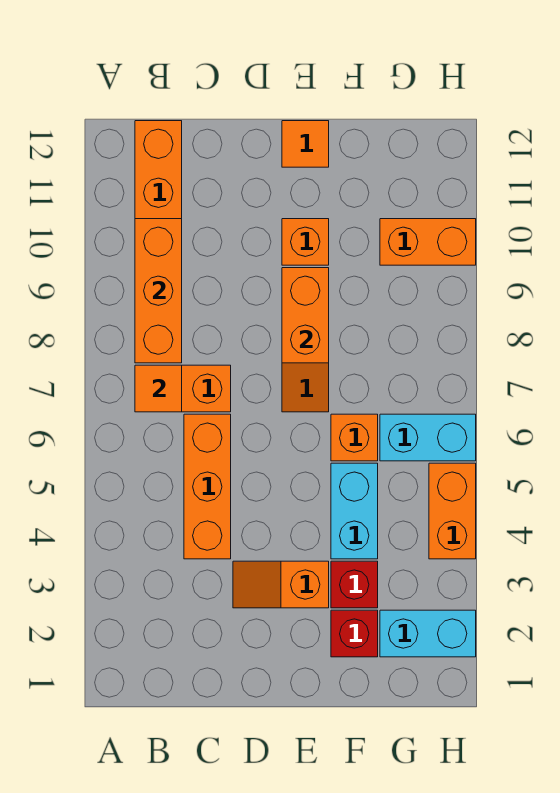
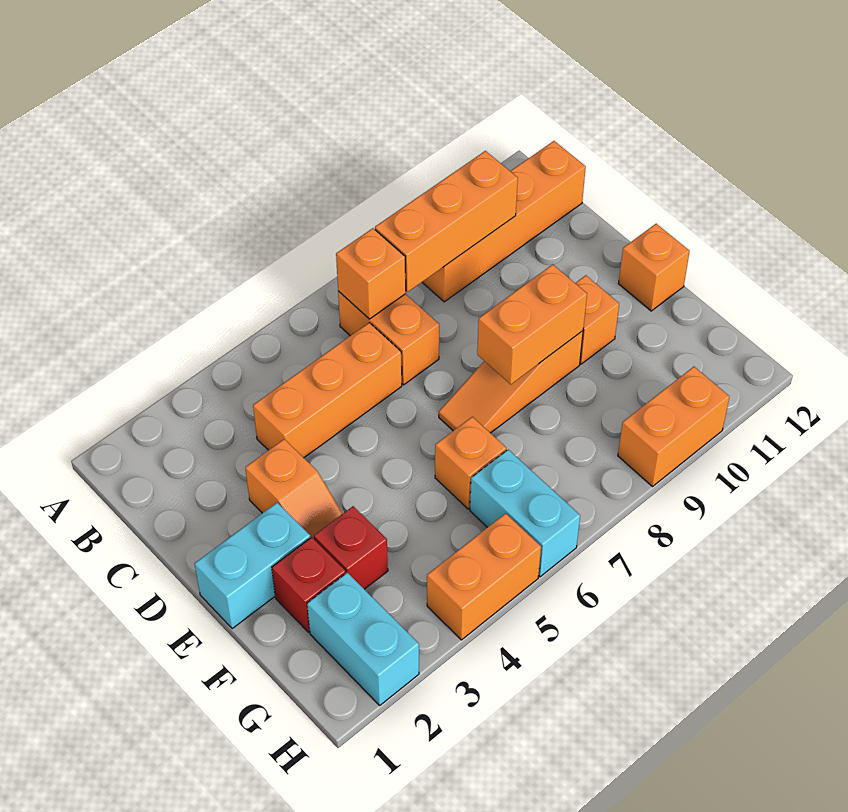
orange 1x1 tile [135,365,182,412] -> orange 1x1 brick [336,228,406,319]
orange 1x2 slope [233,561,329,608] -> orange 1x2 slope turned to [245,439,342,539]
orange 1x1 tile [282,121,329,167] -> orange 1x1 brick [618,224,690,311]
cyan 1x2 brick [331,463,378,559] -> cyan 1x2 brick moved to [195,503,310,629]
orange 1x2 brick [380,219,476,265] -> orange 1x2 brick turned to [618,367,730,486]

